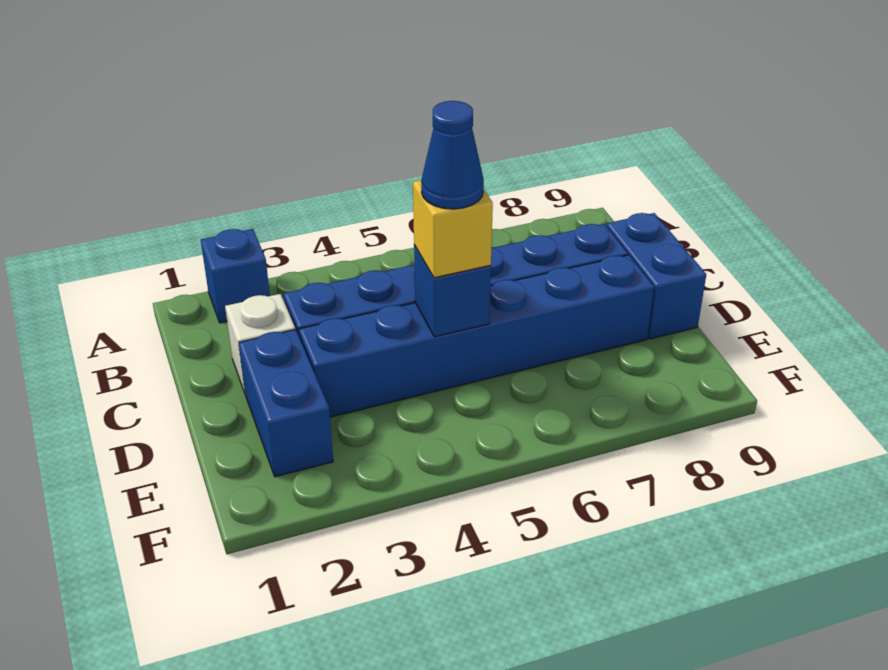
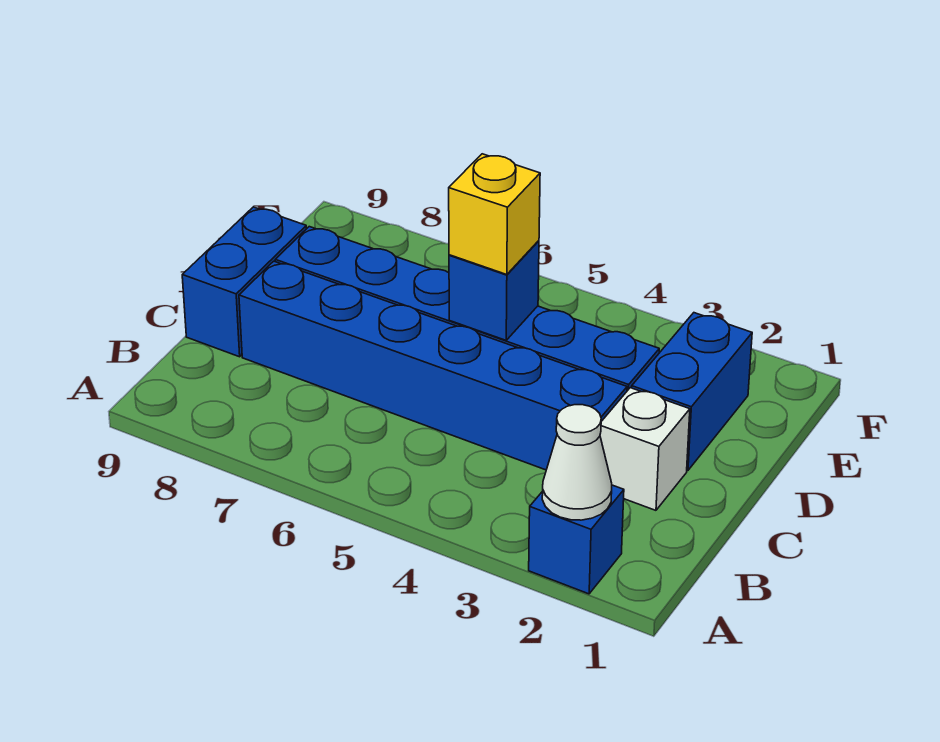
none -> white 1x1 cone [542,405,612,520]
blue 1x1 cone [421,101,484,209] -> none

